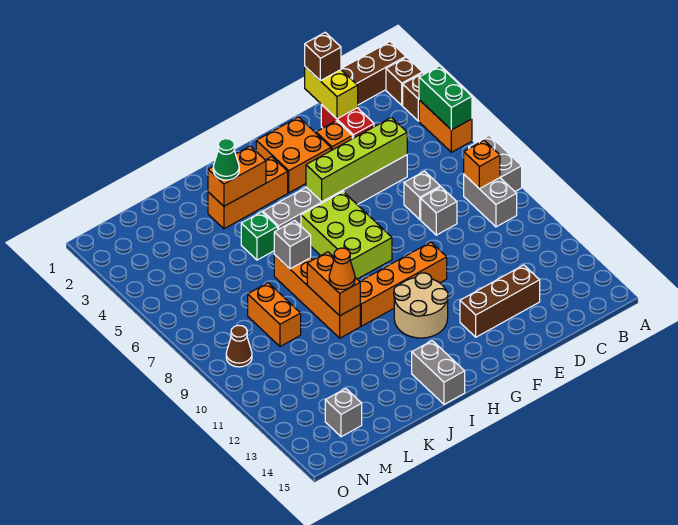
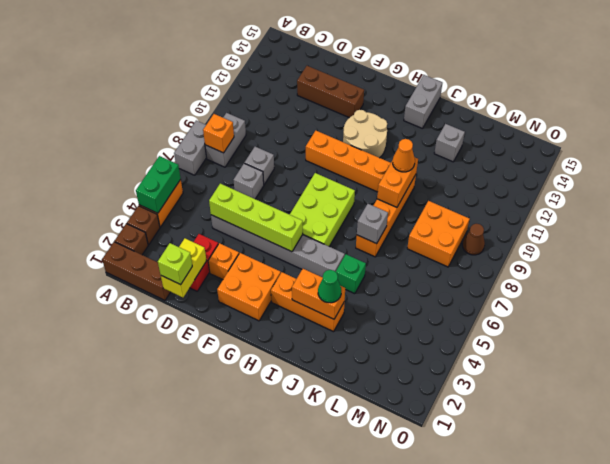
brown 1x1 brick [305,32,341,81] -> lime 1x1 brick [158,243,192,285]
orange 1x2 brick [248,283,301,346] -> orange 2x2 brick [407,201,469,267]
grey 1x1 brick [325,389,362,437] -> grey 1x1 brick moved to [434,124,465,162]

